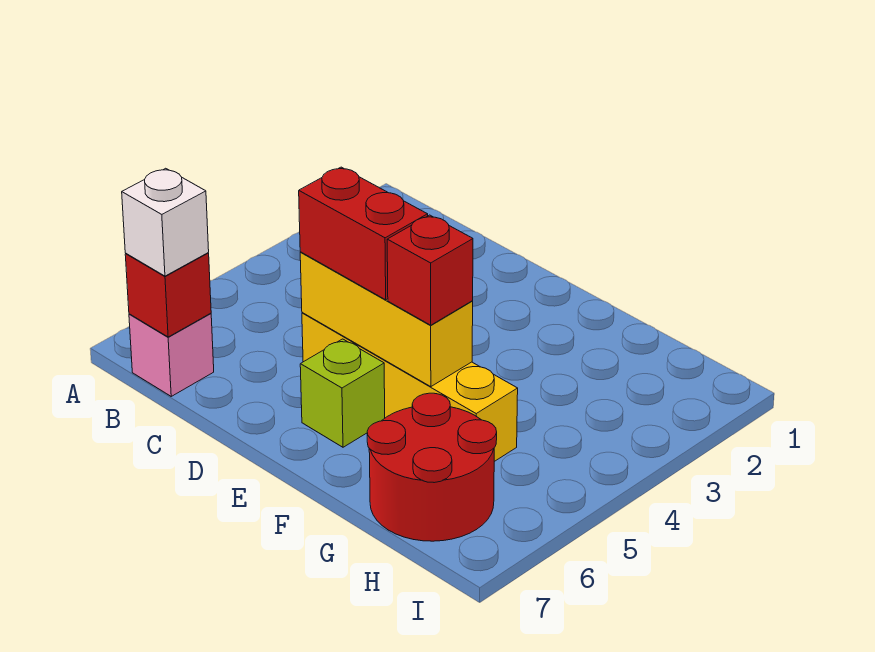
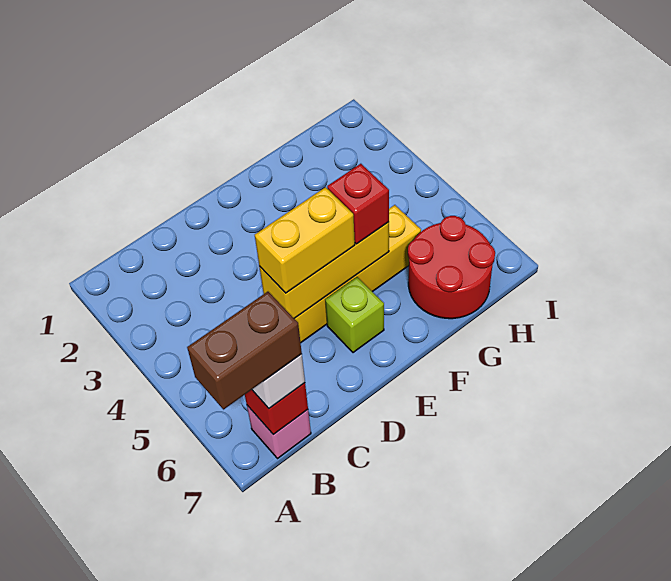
none -> brown 1x2 brick [187,292,302,410]
red 1x2 brick [299,167,428,300] -> yellow 1x2 brick [255,187,355,293]

